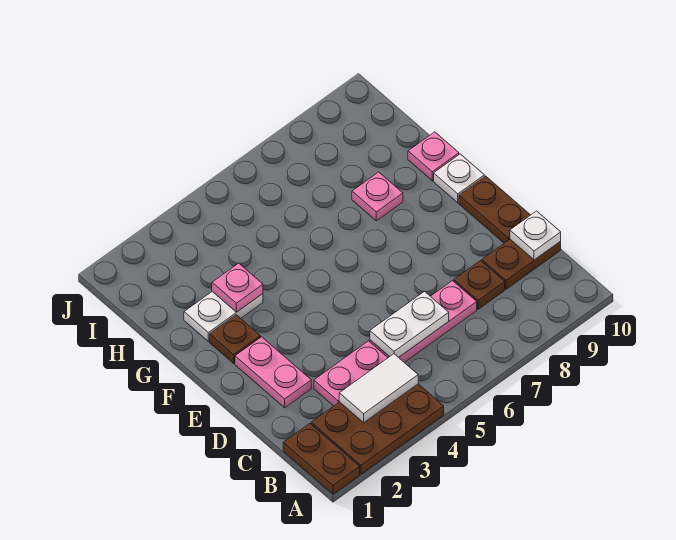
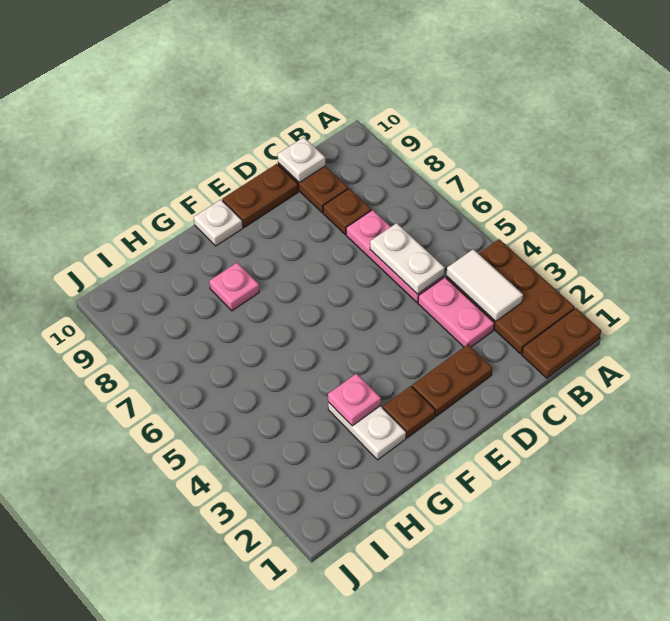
pink 1x2 plate [235,337,311,408] -> brown 1x2 plate [412,345,492,416]
pink 1x1 plate [408,132,459,181] -> none

